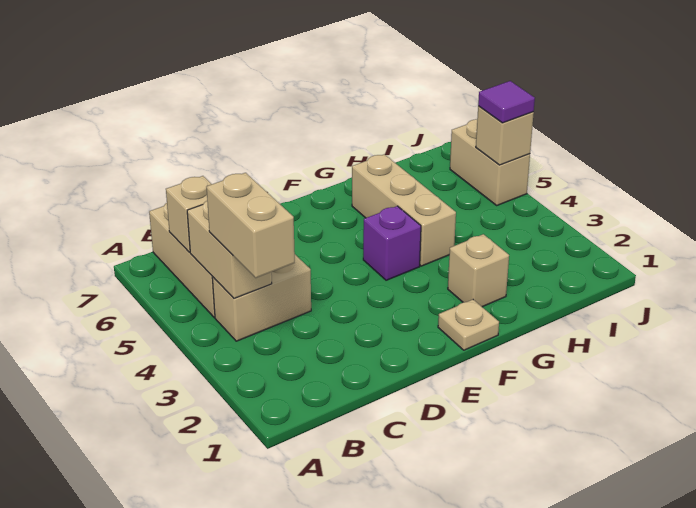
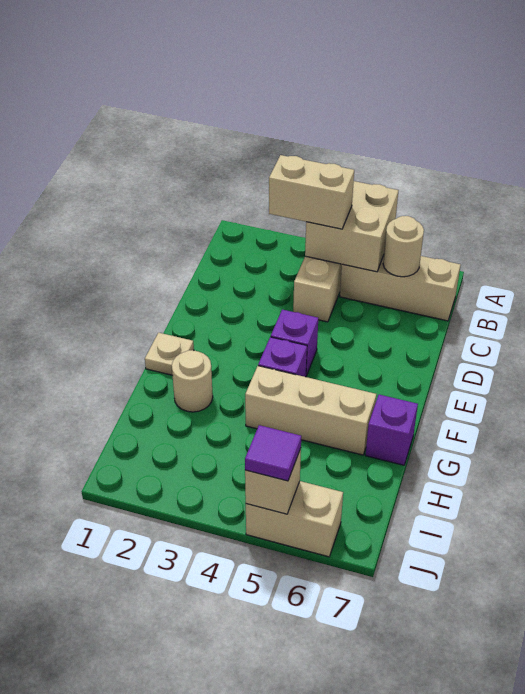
tan 1x2 brick [187,201,272,298] -> tan 2x2 brick [305,181,399,272]
tan 1x1 brick [166,176,211,252] -> tan 1x1 round brick [383,216,424,277]
none -> purple 1x1 brick [271,310,318,376]
tan 1x1 brick [448,234,509,307] -> tan 1x1 round brick [172,350,213,412]
none -> purple 1x1 brick [365,395,418,465]

